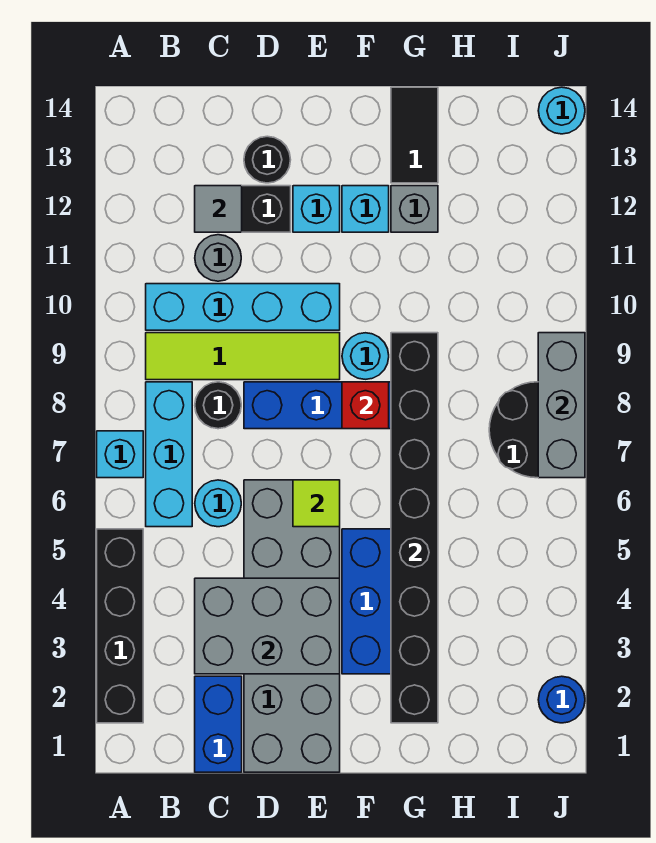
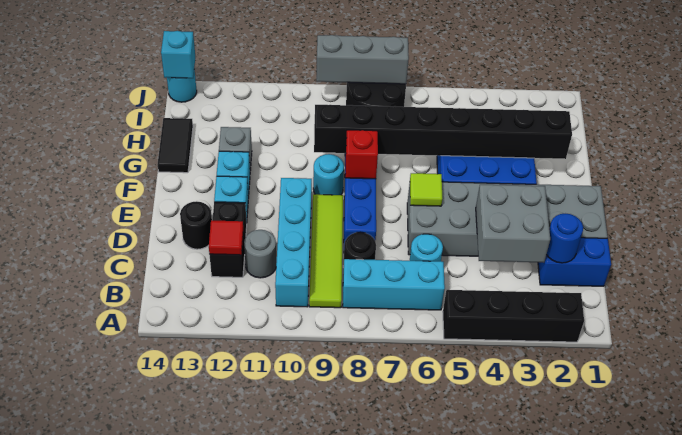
cyan 1x1 brick [97,431,143,478] -> cyan 1x1 brick moved to [161,31,195,78]
grey 2x3 brick [195,578,340,674] -> grey 2x2 brick [476,185,550,263]
grey 1x1 tile [195,186,242,232] -> red 1x1 tile [209,220,243,255]
black 1x2 tile [391,87,438,183] -> black 1x2 tile turned to [158,118,193,173]
blue 1x1 round brick [538,676,585,723] -> blue 1x1 round brick moved to [547,214,583,263]

